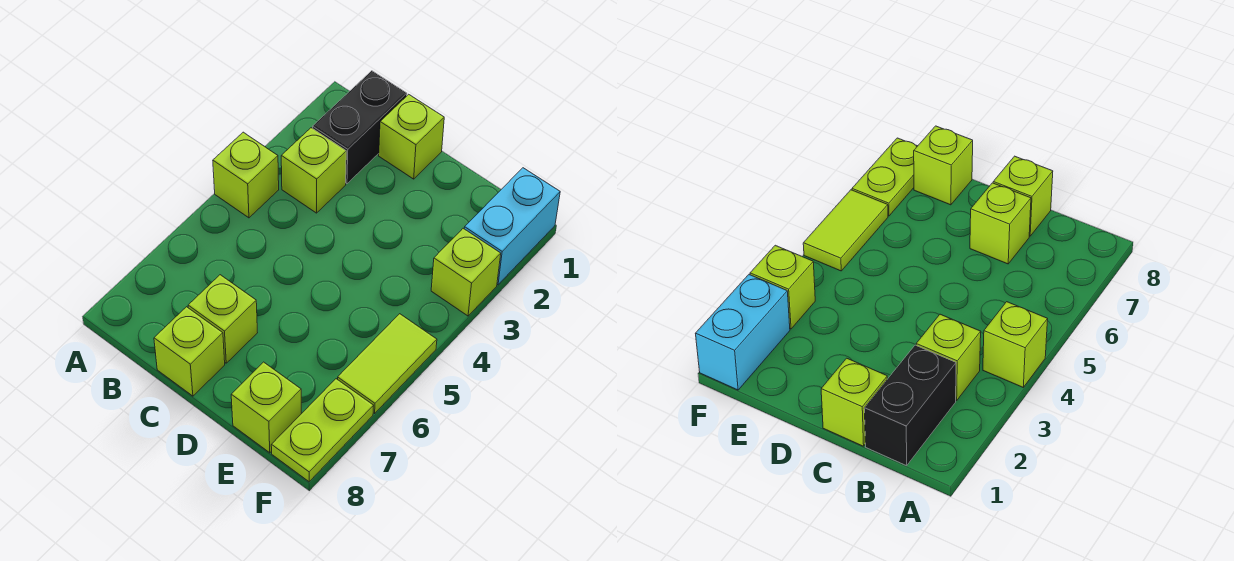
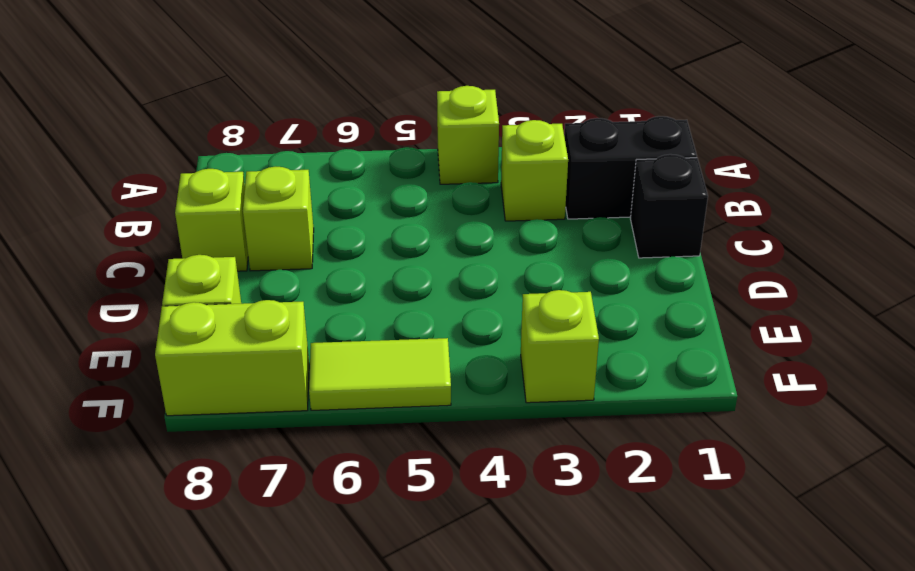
lime 1x1 brick [379,94,444,179] -> black 1x1 brick [631,154,708,258]
cyan 1x2 brick [464,168,560,285] -> none
lime 1x2 plate [271,379,374,482] -> lime 1x2 brick [155,300,309,416]

